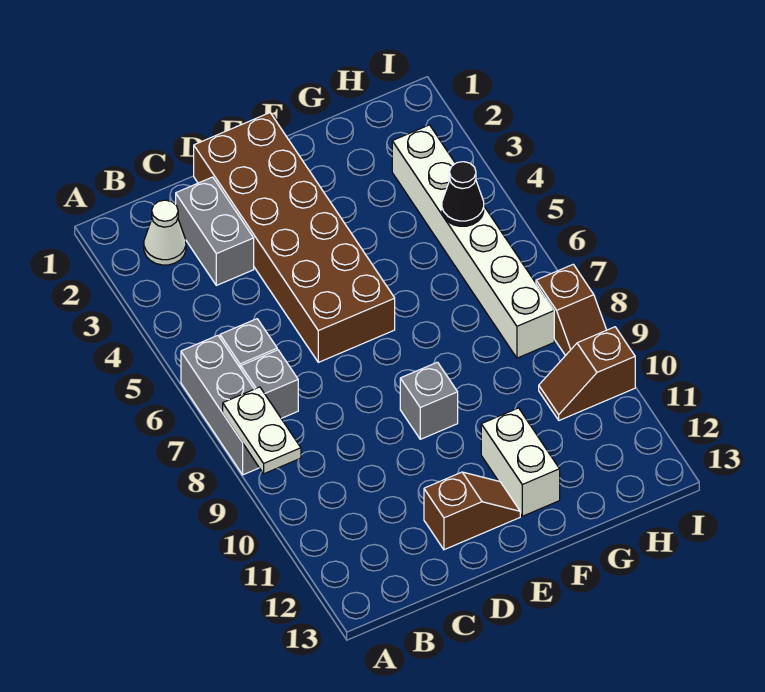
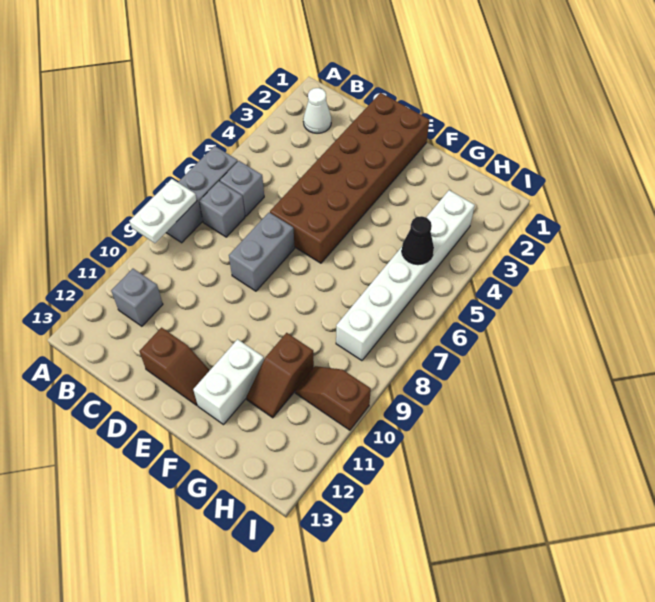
grey 1x2 brick [176,177,254,285] -> grey 1x2 brick moved to [229,213,295,291]
grey 1x1 brick [400,362,458,439] -> grey 1x1 brick moved to [111,269,163,326]
brown 1x2 slope [536,264,606,356] -> brown 1x2 slope moved to [246,333,314,418]

